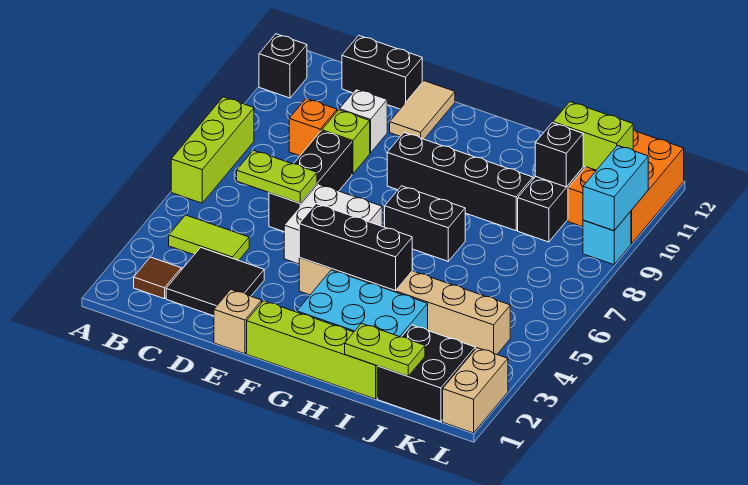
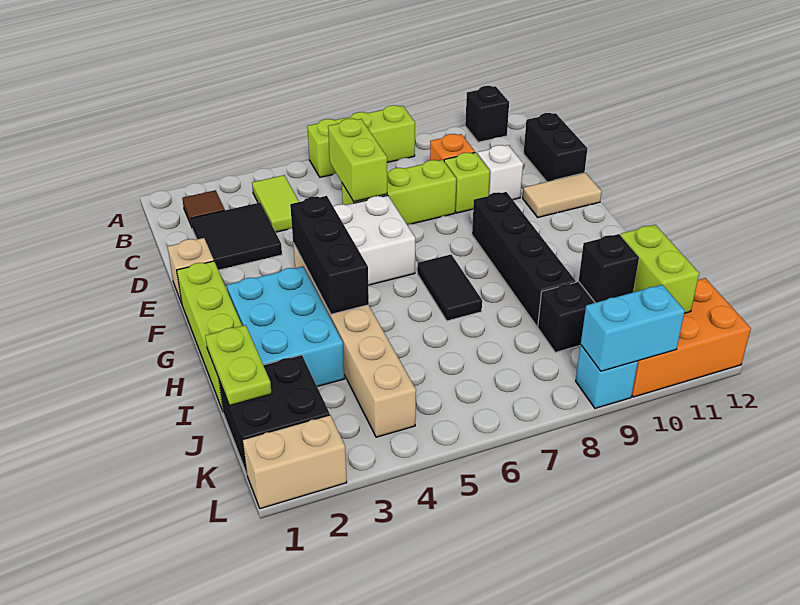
lime 1x2 plate [237,150,317,203] -> lime 1x2 brick [328,118,387,202]
black 1x3 brick [269,131,352,232] -> lime 1x3 brick [342,160,456,225]
black 1x2 brick [385,186,465,261] -> black 1x2 tile [417,255,482,321]

